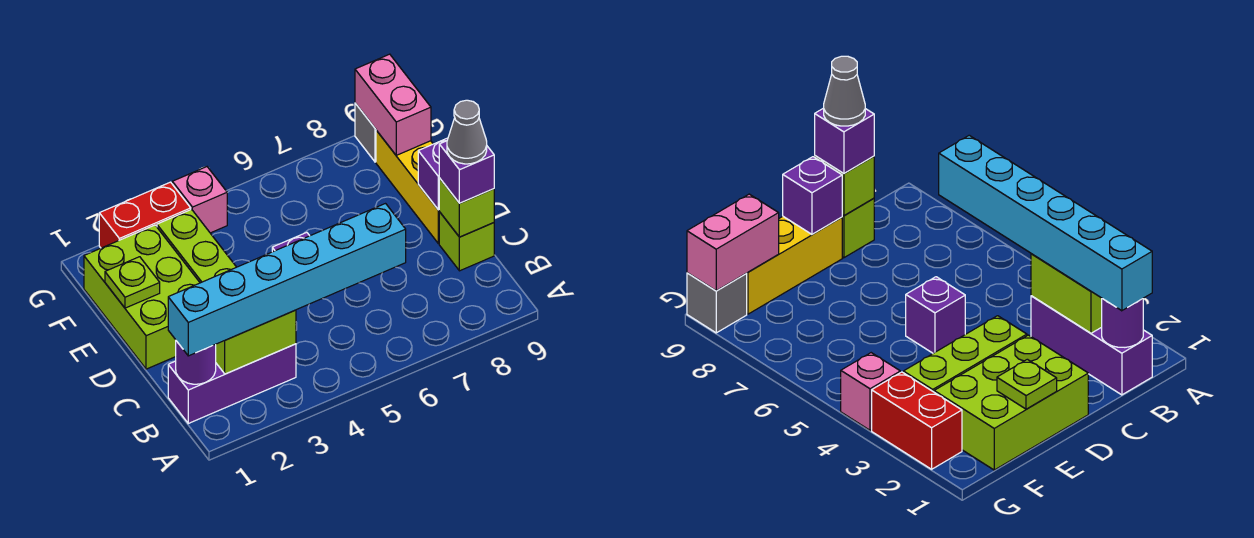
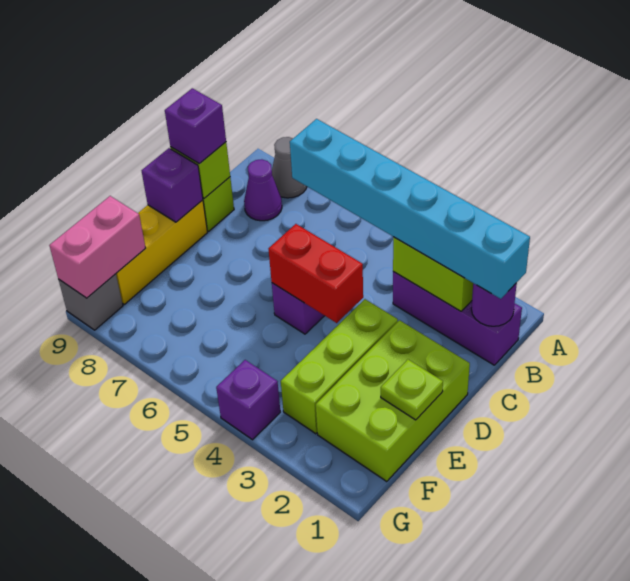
none -> purple 1x1 cone [244,159,282,221]
grey 1x1 cone [447,100,487,164] -> grey 1x1 cone moved to [272,137,307,198]
red 1x2 brick [99,182,191,248] -> red 1x2 brick moved to [269,224,363,323]
pink 1x1 brick [172,167,227,233] -> purple 1x1 brick [216,360,280,440]

